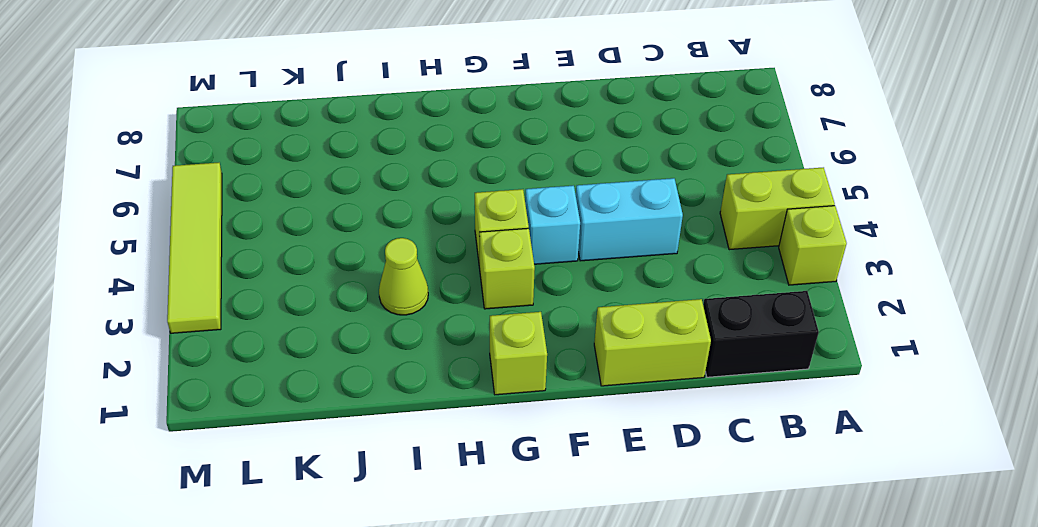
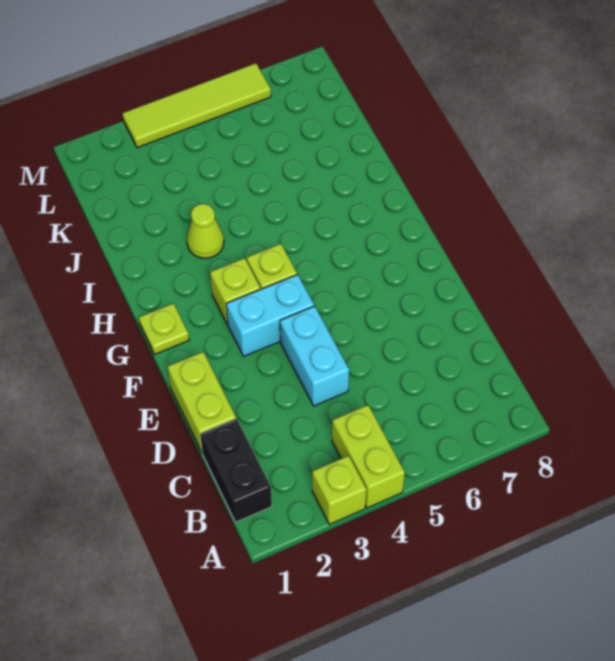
cyan 1x1 brick [525,186,580,264] -> cyan 1x2 brick [226,275,314,356]
lime 1x1 brick [490,312,547,395] -> lime 1x1 plate [139,303,189,354]

